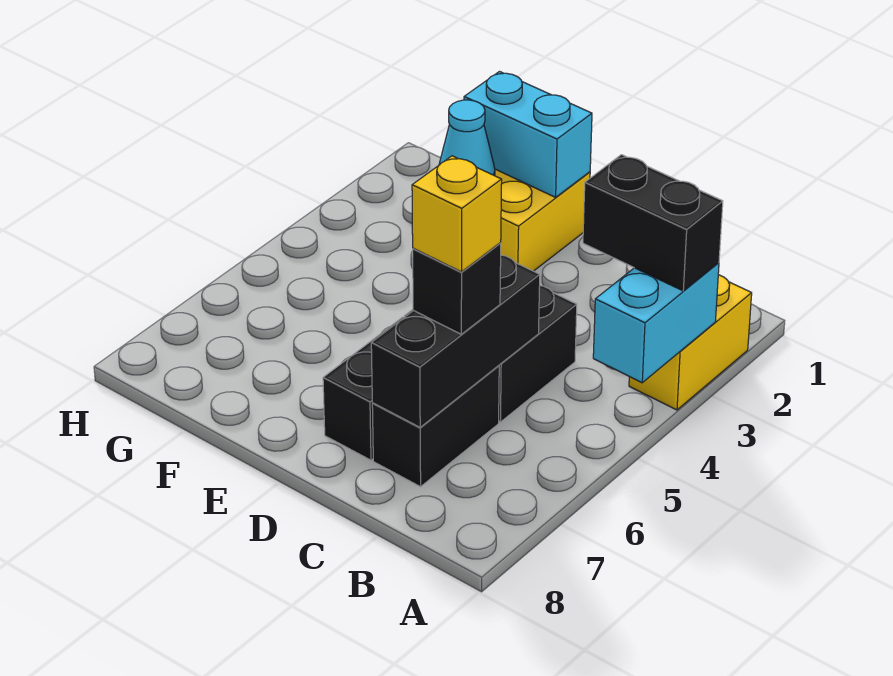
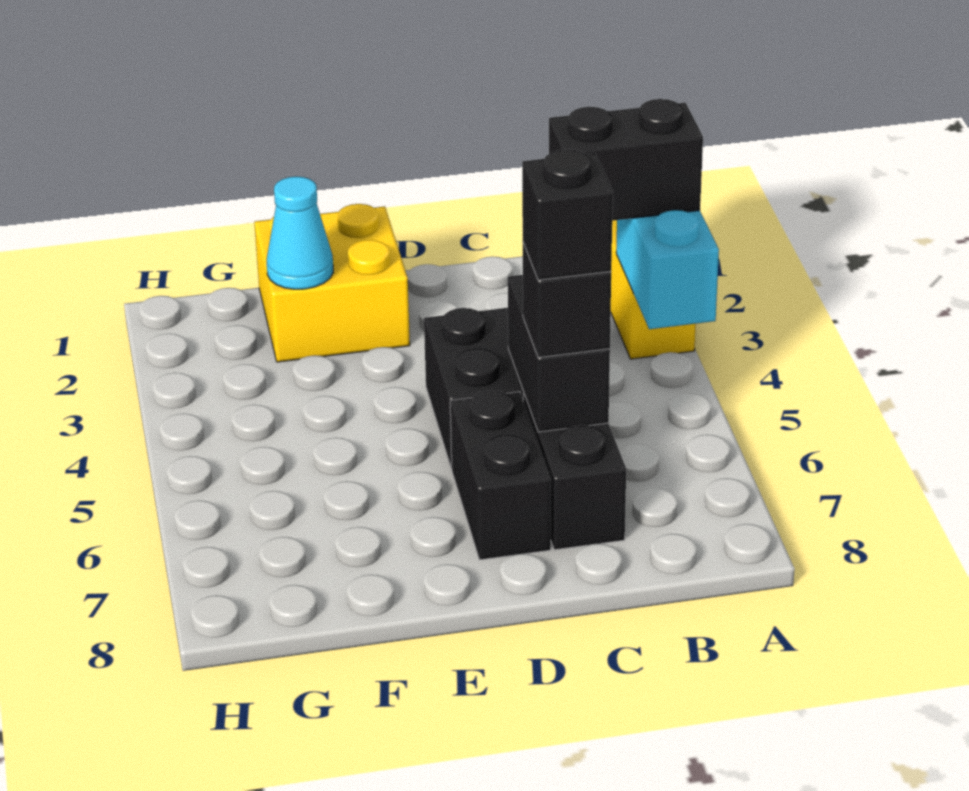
black 1x3 brick [371,255,540,427] -> black 1x2 brick [508,275,610,432]
yellow 1x1 brick [412,156,502,272] -> black 1x1 brick [522,150,613,280]
cyan 1x2 brick [464,72,592,197] -> none

